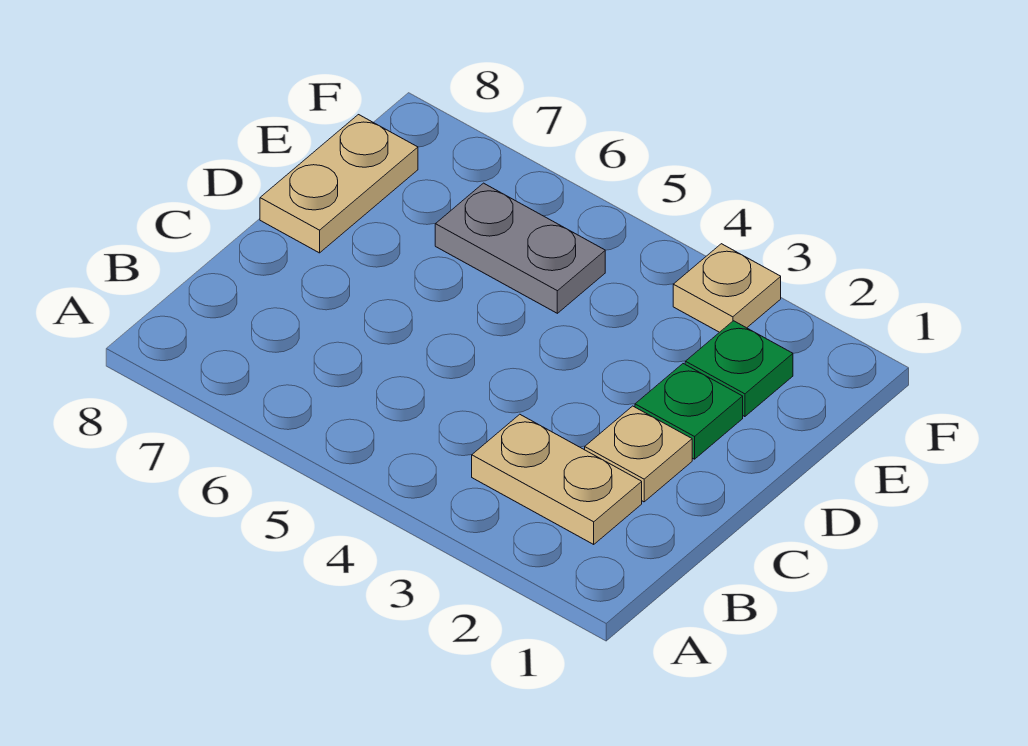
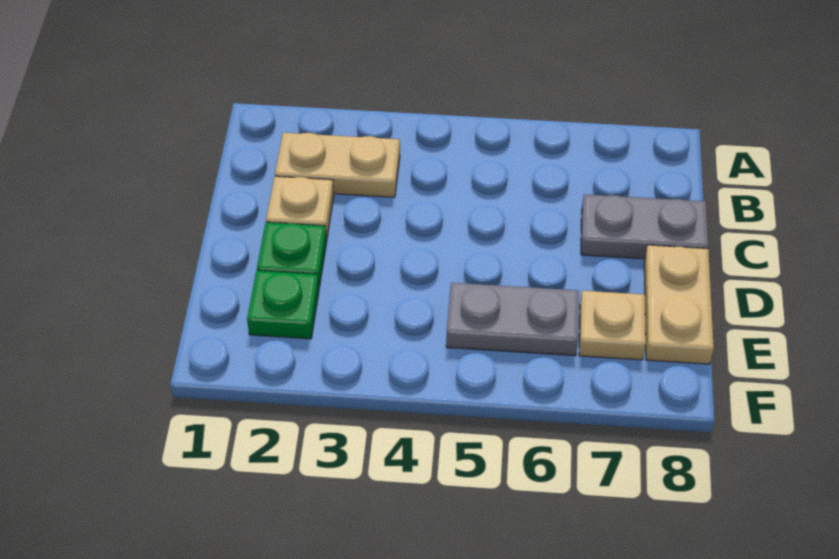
none -> grey 1x2 plate [581,194,708,259]
tan 1x1 plate [673,244,781,332] -> tan 1x1 plate moved to [579,291,646,360]

